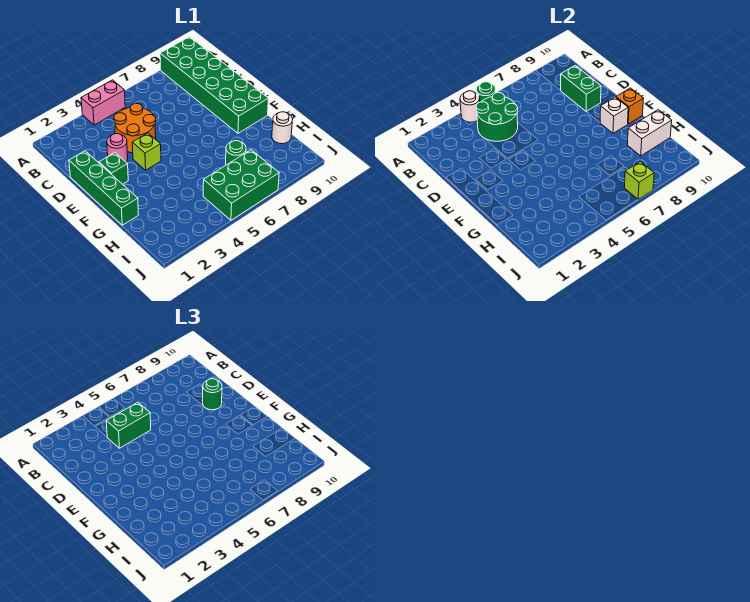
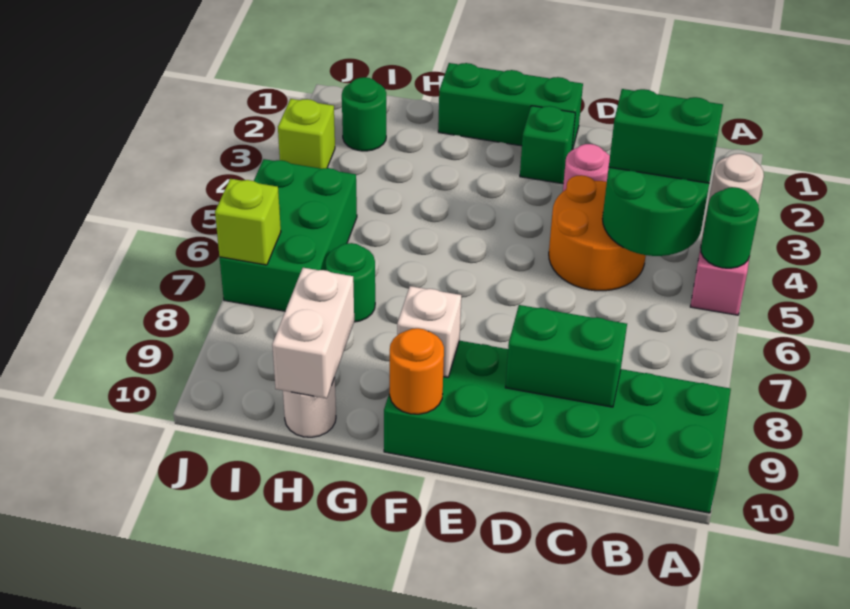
green 1x2 brick [106,402,151,448] -> green 1x2 brick turned to [609,89,723,183]
green 1x4 brick [69,151,138,225] -> green 1x3 brick [438,63,583,150]
green 1x1 round brick [203,379,222,410] -> green 1x1 round brick moved to [342,77,386,151]
lime 1x1 brick [132,133,161,170] -> lime 1x1 brick moved to [278,99,335,169]
orange 1x1 brick [616,88,644,124] -> orange 1x1 round brick [390,328,444,414]

